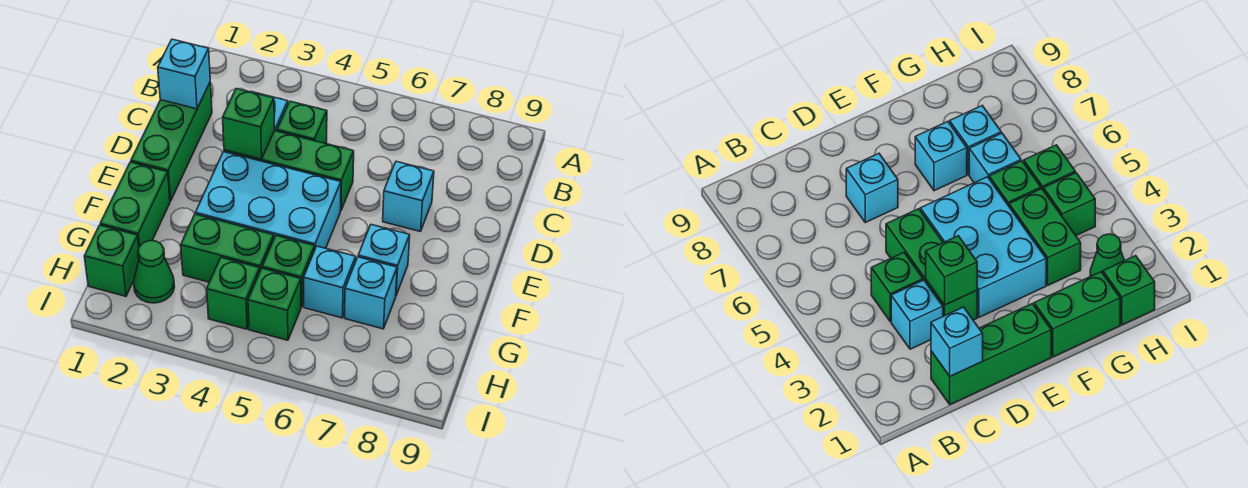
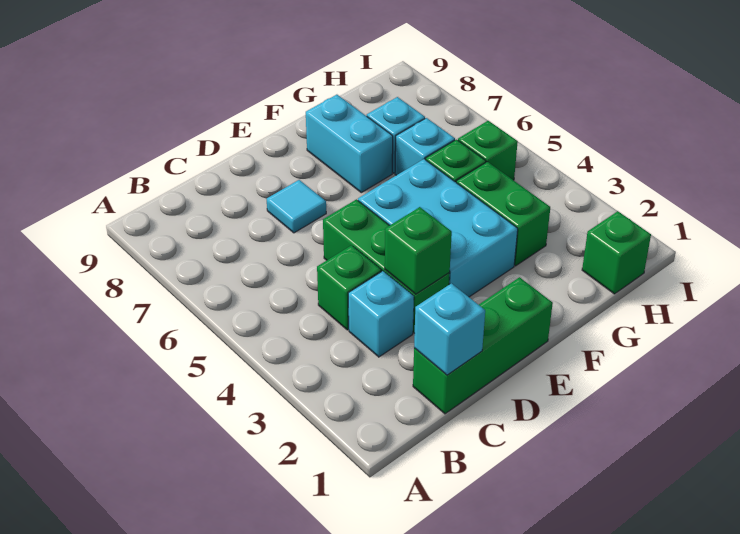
cyan 1x1 brick [383,161,434,232] -> cyan 1x1 tile [267,180,326,233]
green 1x2 brick [100,162,170,247] -> none
cyan 1x1 brick [358,225,410,295] -> cyan 1x2 brick [306,95,393,193]
green 1x1 cone [134,241,175,303] -> none
green 1x1 brick [207,257,260,329] -> none

